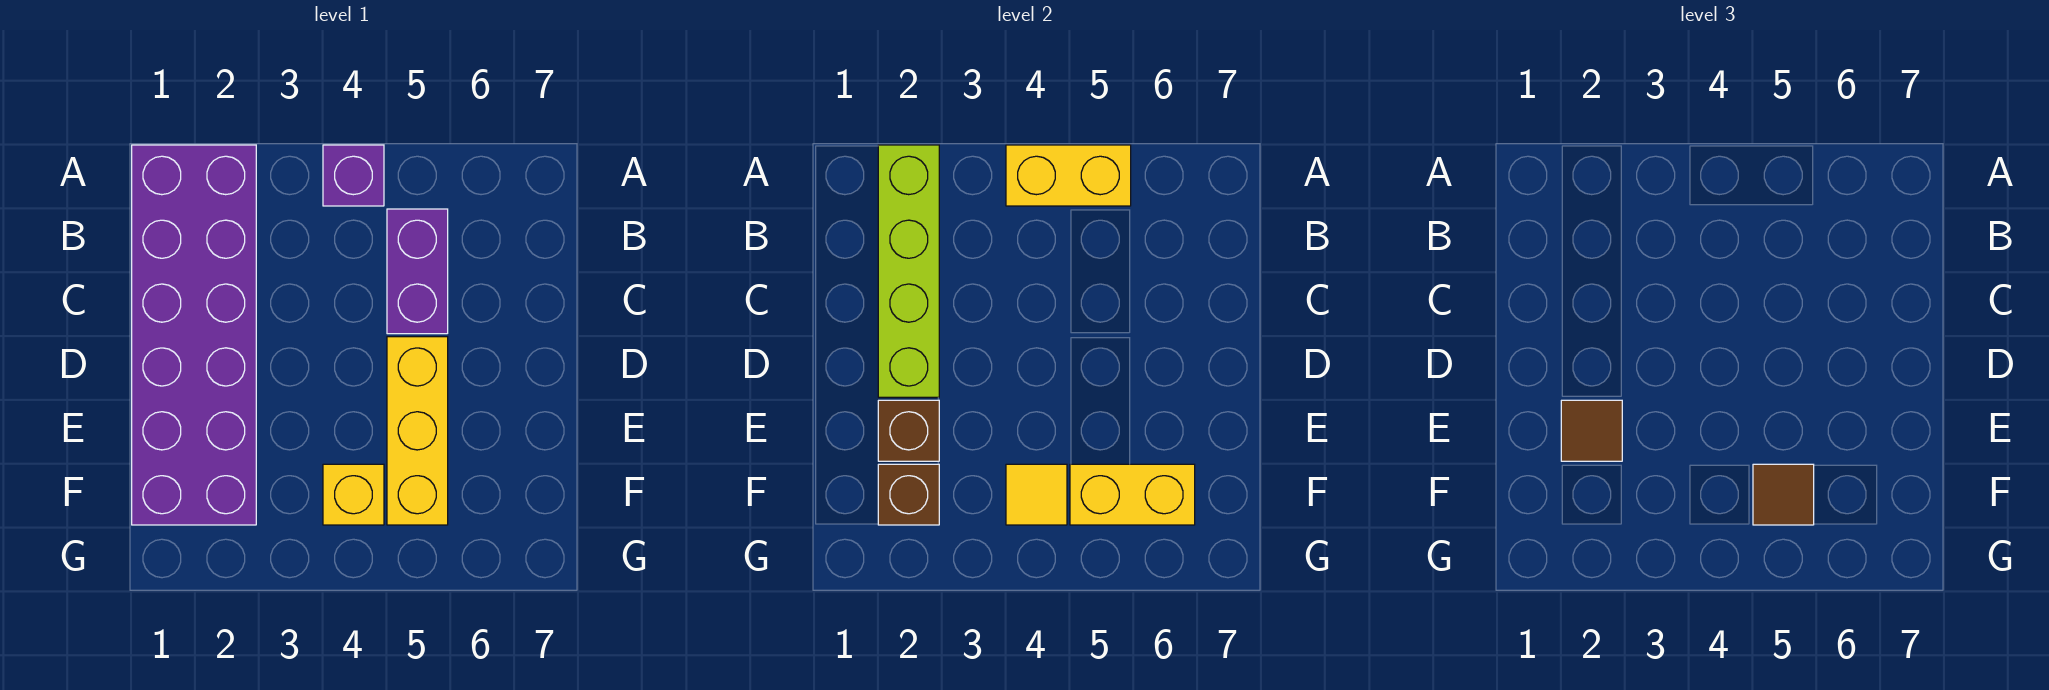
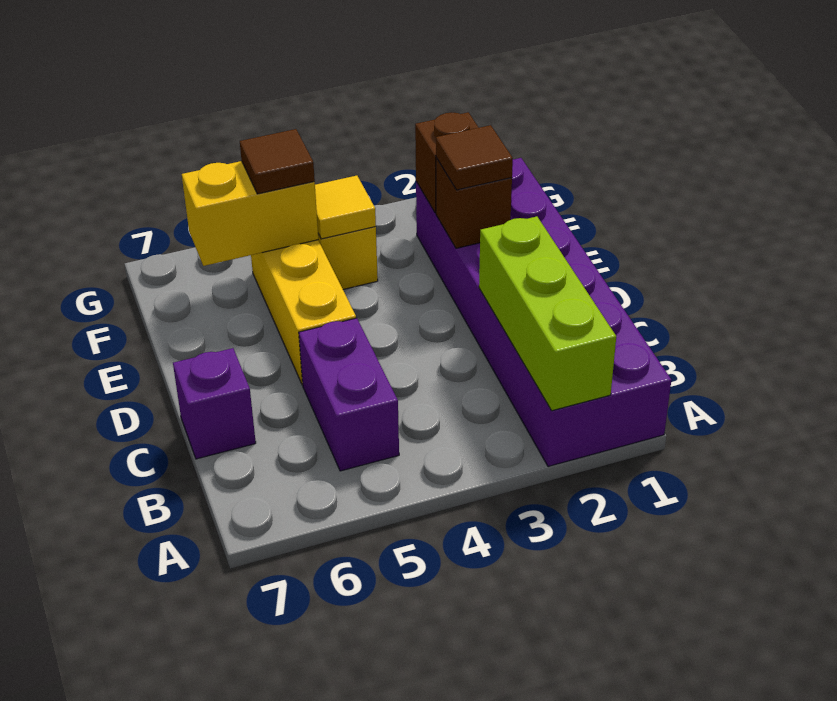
lime 1x4 brick [878,145,939,397] -> lime 1x3 brick [479,216,616,411]
purple 1x1 brick [323,145,384,206] -> purple 1x1 brick moved to [173,348,256,459]
yellow 1x2 brick [1006,145,1131,206] -> none

